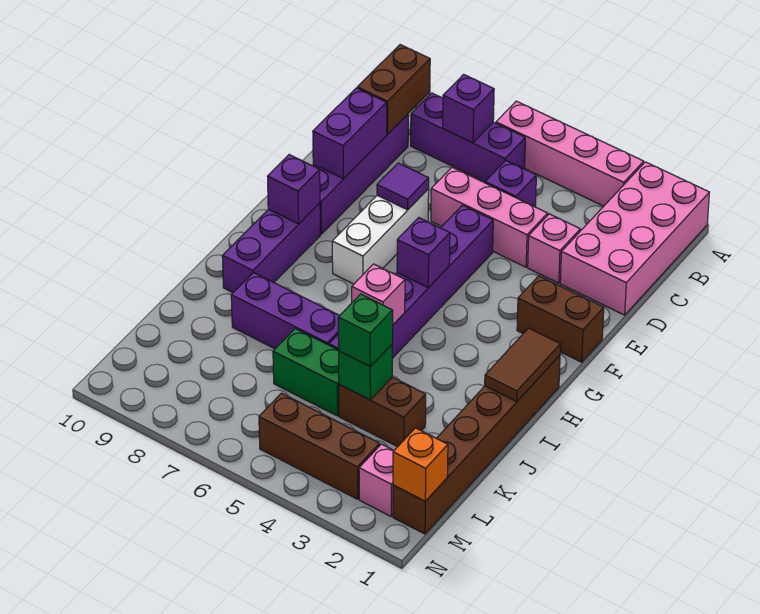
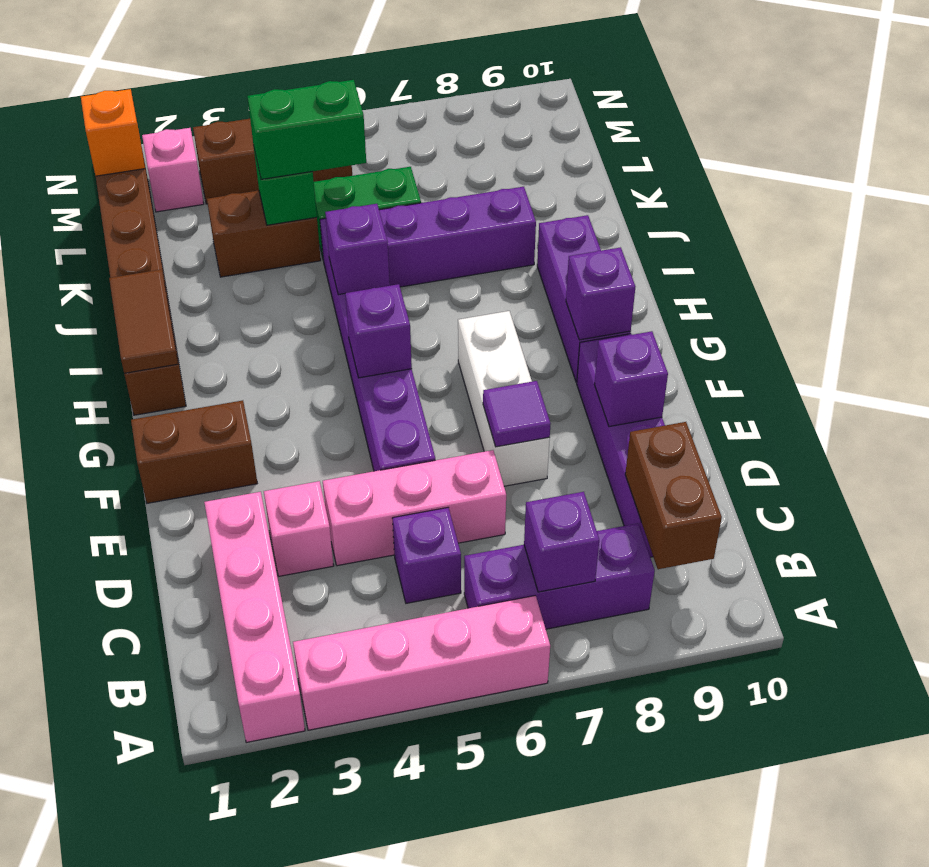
pink 2x4 brick [560,162,709,315] -> pink 1x4 brick [204,492,305,743]
purple 1x2 brick [313,88,387,179] -> purple 1x1 brick [594,331,668,427]
pink 1x1 brick [352,264,405,324] -> purple 1x1 brick [325,204,390,295]
green 1x1 brick [338,294,393,367] -> green 1x2 brick [247,80,366,179]

